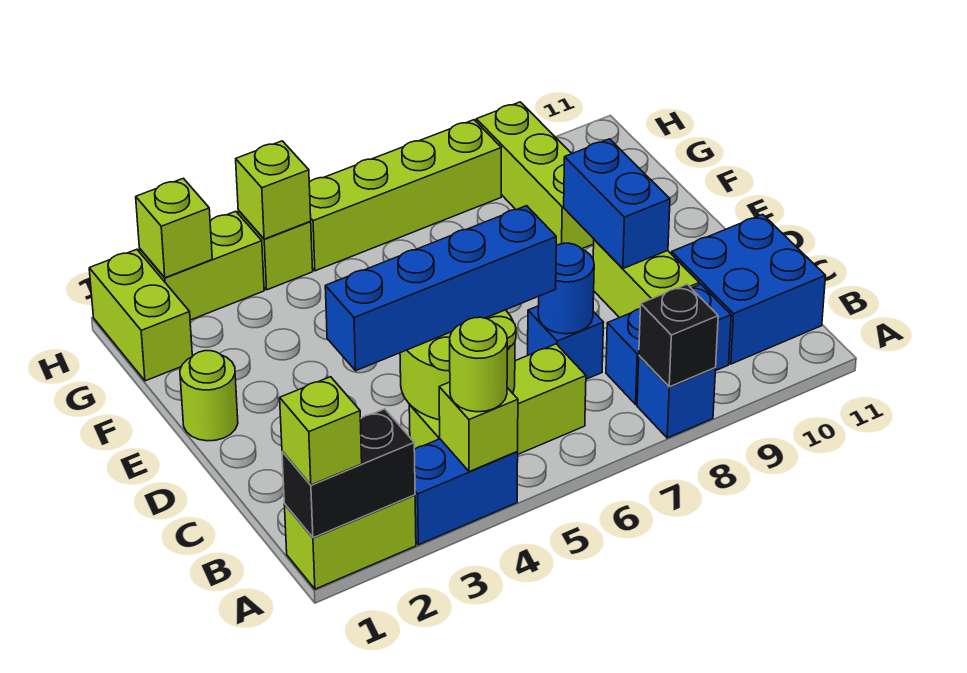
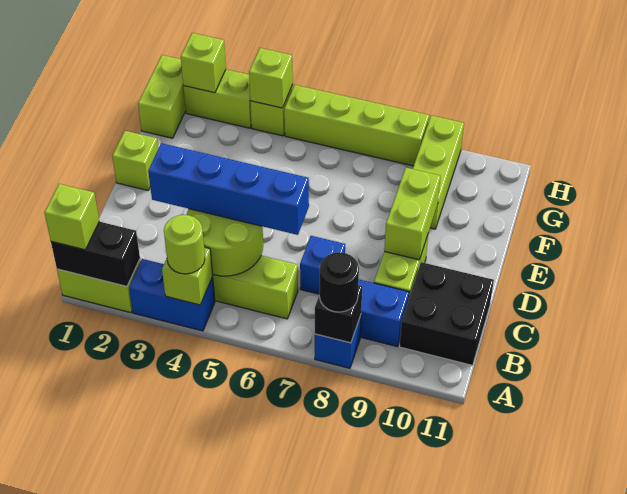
none -> black 1x1 round brick [319,252,359,312]
blue 2x2 brick [672,214,825,364] -> black 2x2 brick [400,262,494,365]
blue 1x1 round brick [538,243,594,334] -> none
blue 1x2 brick [564,139,670,268] -> lime 1x2 brick [384,167,441,260]
lime 1x1 round brick [180,351,238,441] -> lime 1x1 brick [112,131,158,190]

